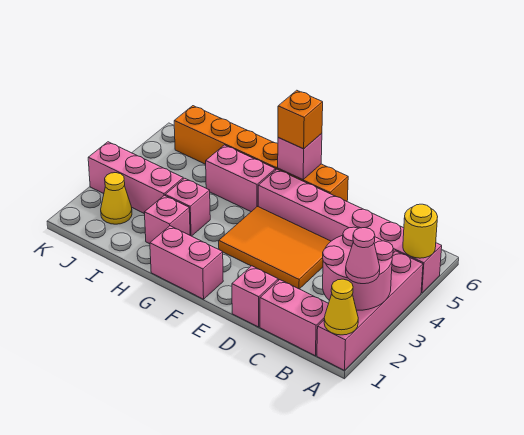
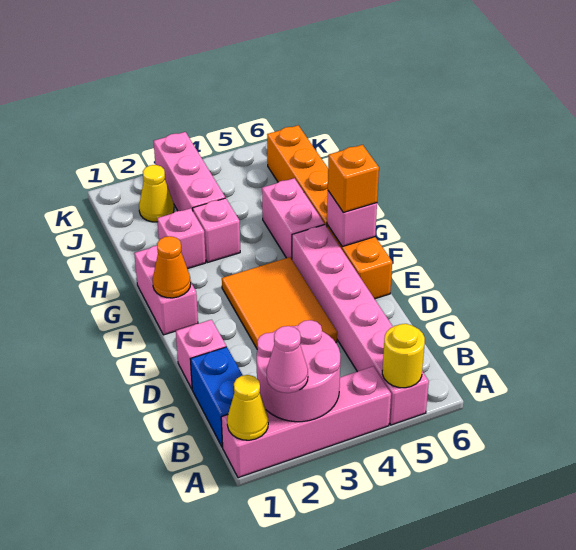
pink 1x2 brick [260,280,329,356] -> blue 1x2 brick [190,347,243,447]
none -> orange 1x1 cone [153,236,191,298]

